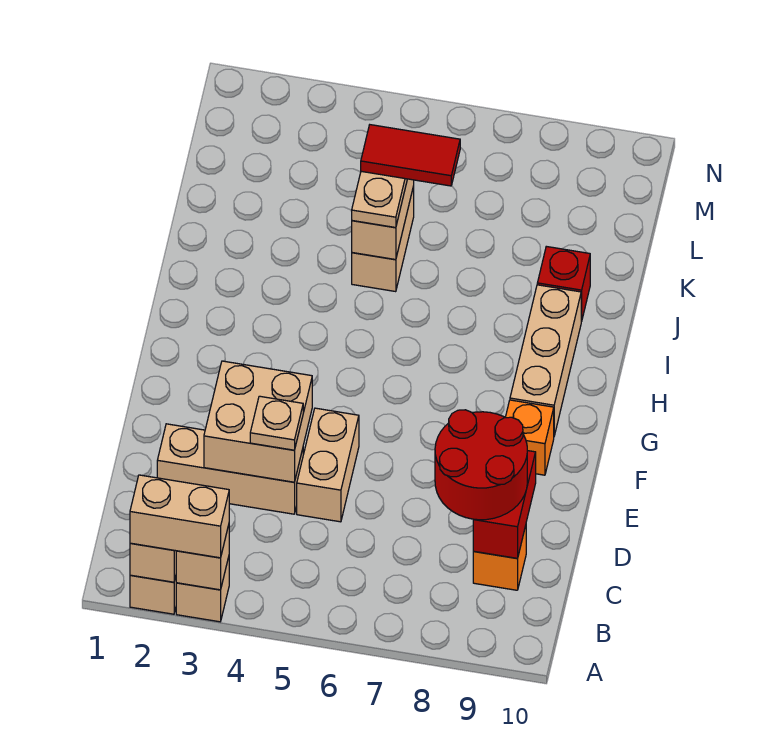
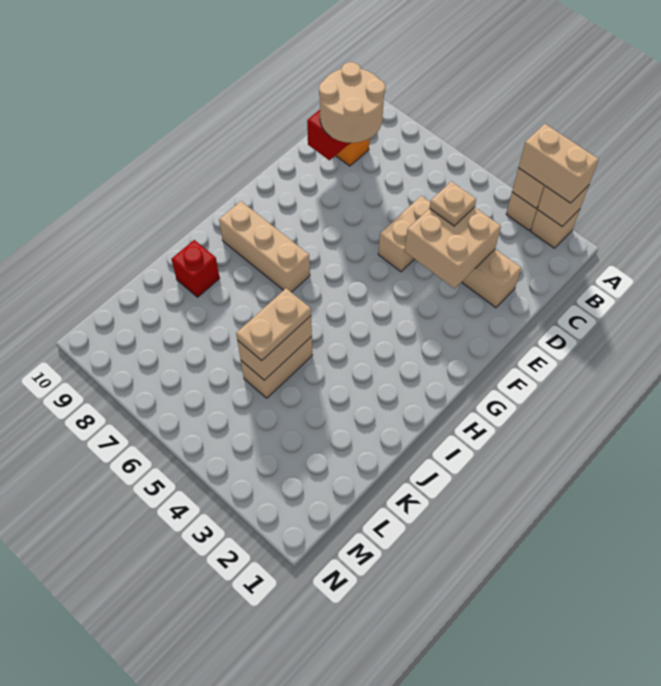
red 2x2 round brick [435,410,527,520] -> tan 2x2 round brick [319,62,385,143]
orange 1x1 brick [505,400,554,475] -> none
tan 1x3 brick [510,285,581,436] -> tan 1x3 brick turned to [219,201,310,292]
red 1x2 tile [361,125,460,186] -> none

